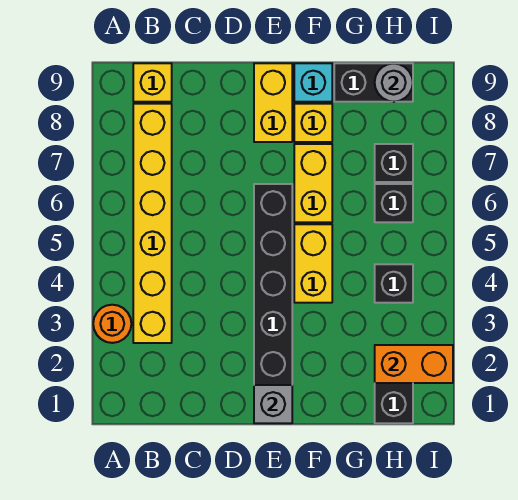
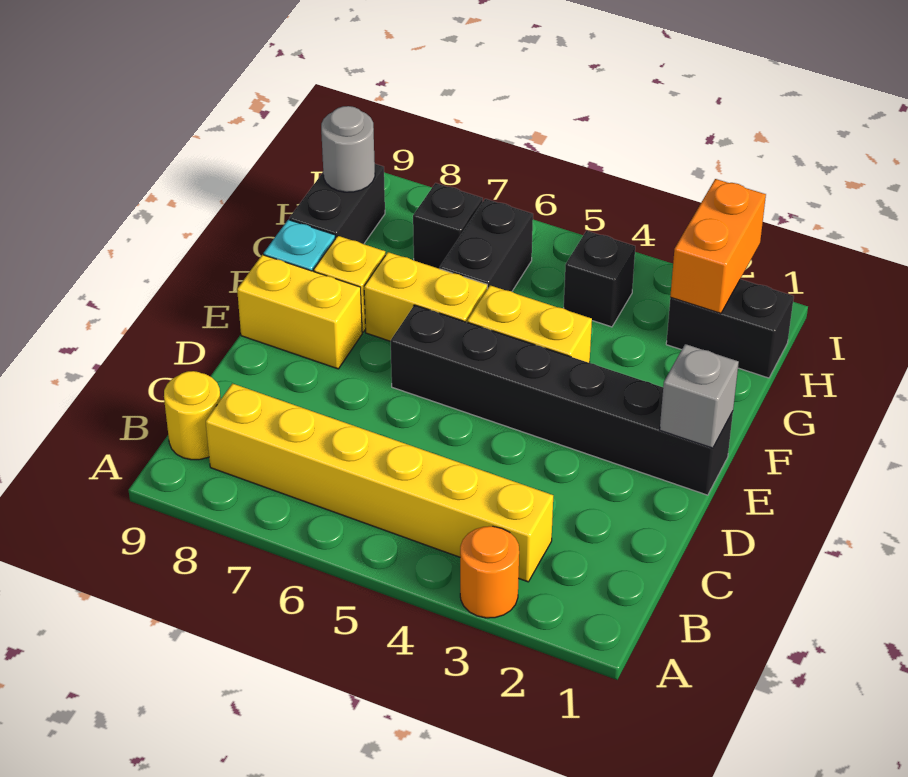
yellow 1x1 brick [133,63,172,102] -> yellow 1x1 round brick [164,371,221,460]
black 1x1 brick [375,184,413,222] -> black 1x2 brick [440,199,533,292]

